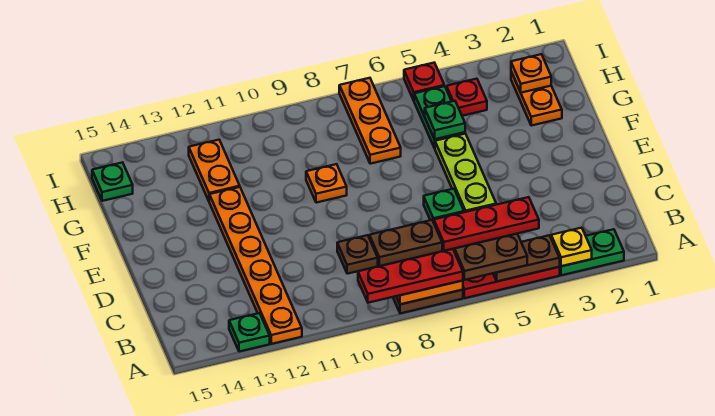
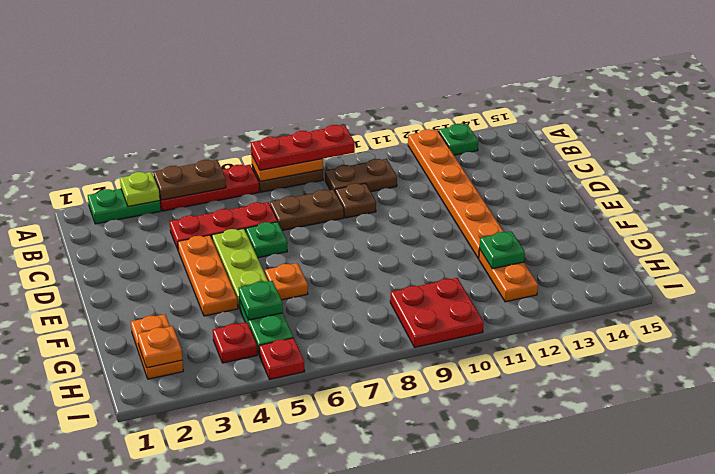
yellow 1x1 plate [551,228,592,266] -> lime 1x1 plate [120,172,160,207]
brown 1x2 plate [455,234,527,280] -> brown 1x2 plate moved to [325,159,397,192]
orange 1x1 plate [306,164,347,203] -> orange 1x1 plate moved to [265,263,308,300]
orange 1x3 plate [339,78,401,164] -> orange 1x3 plate moved to [178,235,238,316]
none -> red 2x2 plate [390,278,484,347]
green 1x1 plate [92,162,133,201] -> green 1x1 plate moved to [480,231,525,269]

